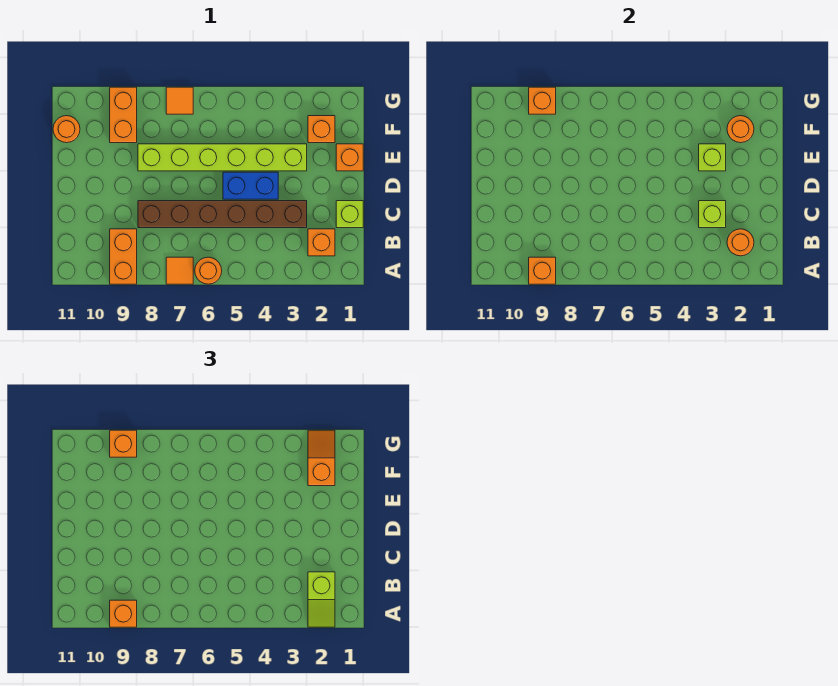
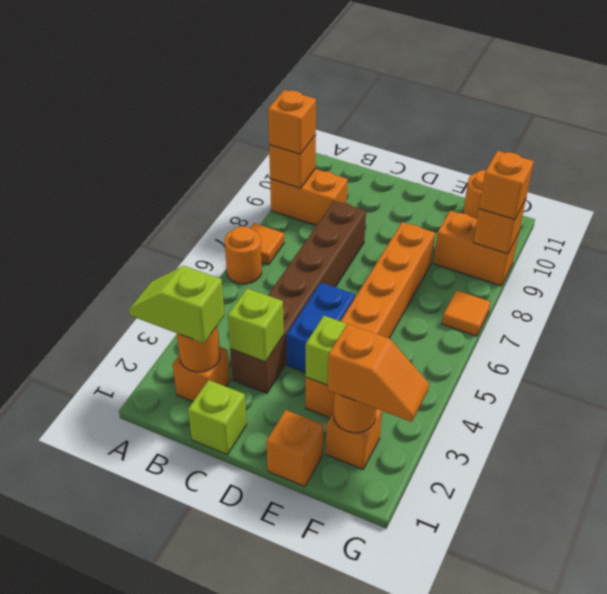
lime 1x6 brick [138,144,307,171] -> orange 1x6 brick [306,222,435,418]

